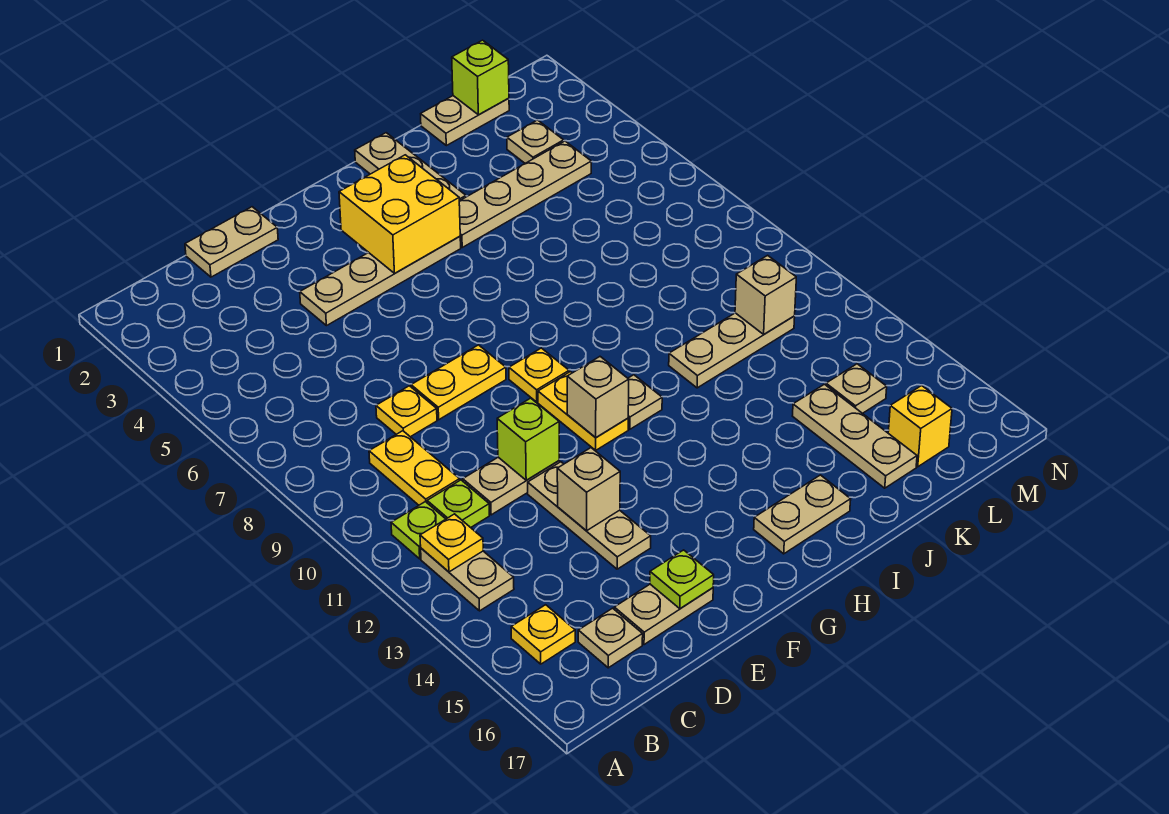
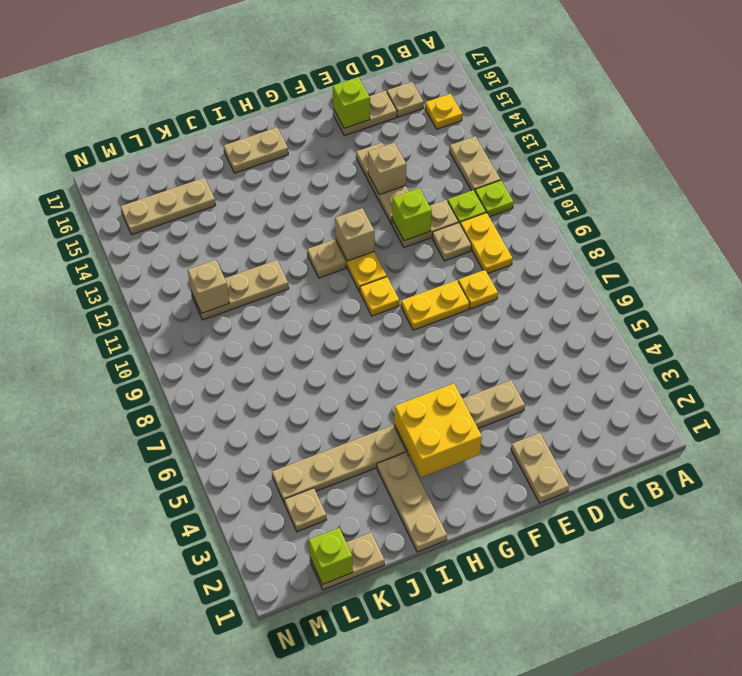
yellow 1x1 plate [420,514,483,572] -> none
tan 1x2 plate [185,207,278,277] -> tan 1x2 plate turned to [511,433,569,503]
lime 1x1 plate [650,550,714,609] -> lime 1x1 brick [333,77,370,128]
tan 1x3 plate [793,384,917,488] -> tan 1x3 plate turned to [121,178,216,235]
tan 1x1 plate [826,364,887,413] -> tan 1x1 plate moved to [432,223,471,261]
yellow 1x1 brick [888,386,952,467] -> none

